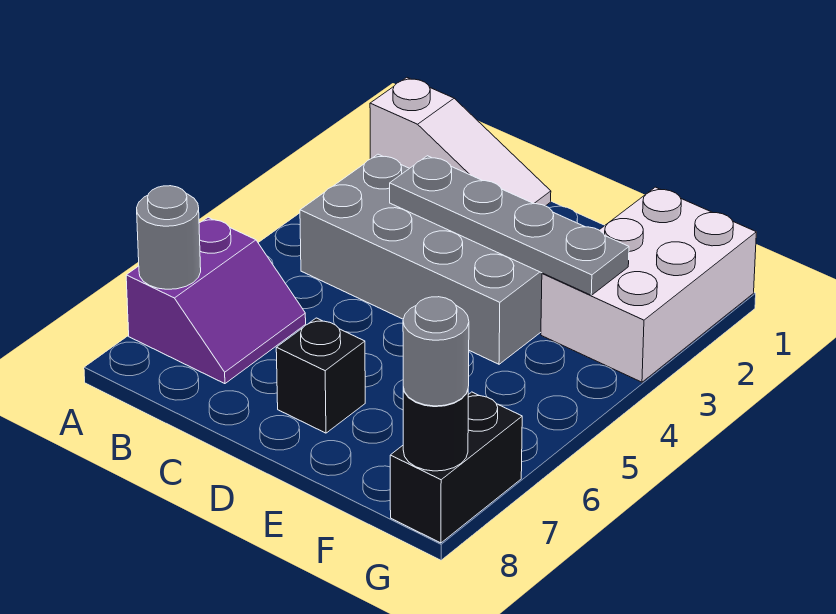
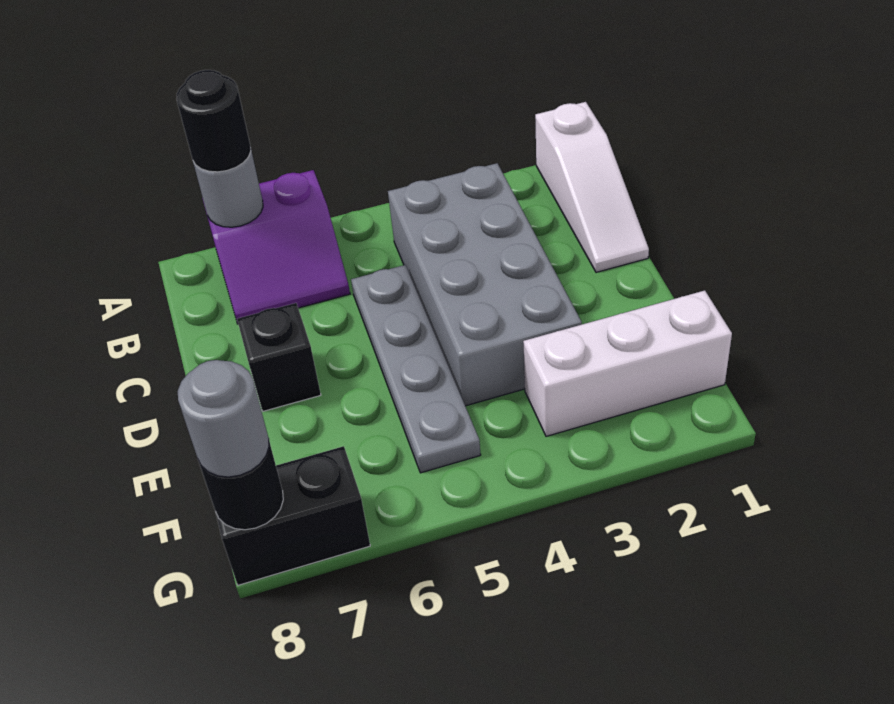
none -> black 1x1 round brick [177,70,251,172]
grey 1x4 plate [390,156,629,295] -> grey 1x4 plate moved to [351,265,481,473]
white 2x3 brick [541,187,756,382] -> white 1x3 brick [523,291,732,436]

